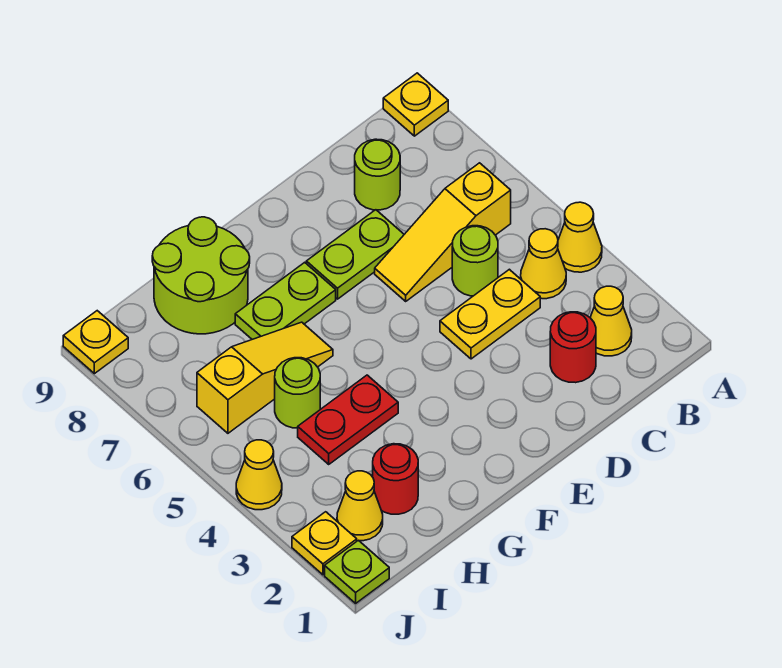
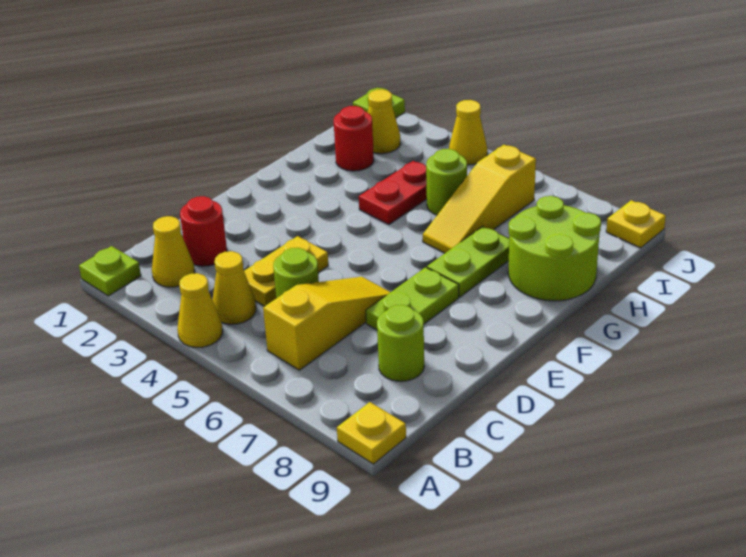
none -> lime 1x1 plate [79,246,141,296]
yellow 1x1 plate [292,512,357,575] -> none

